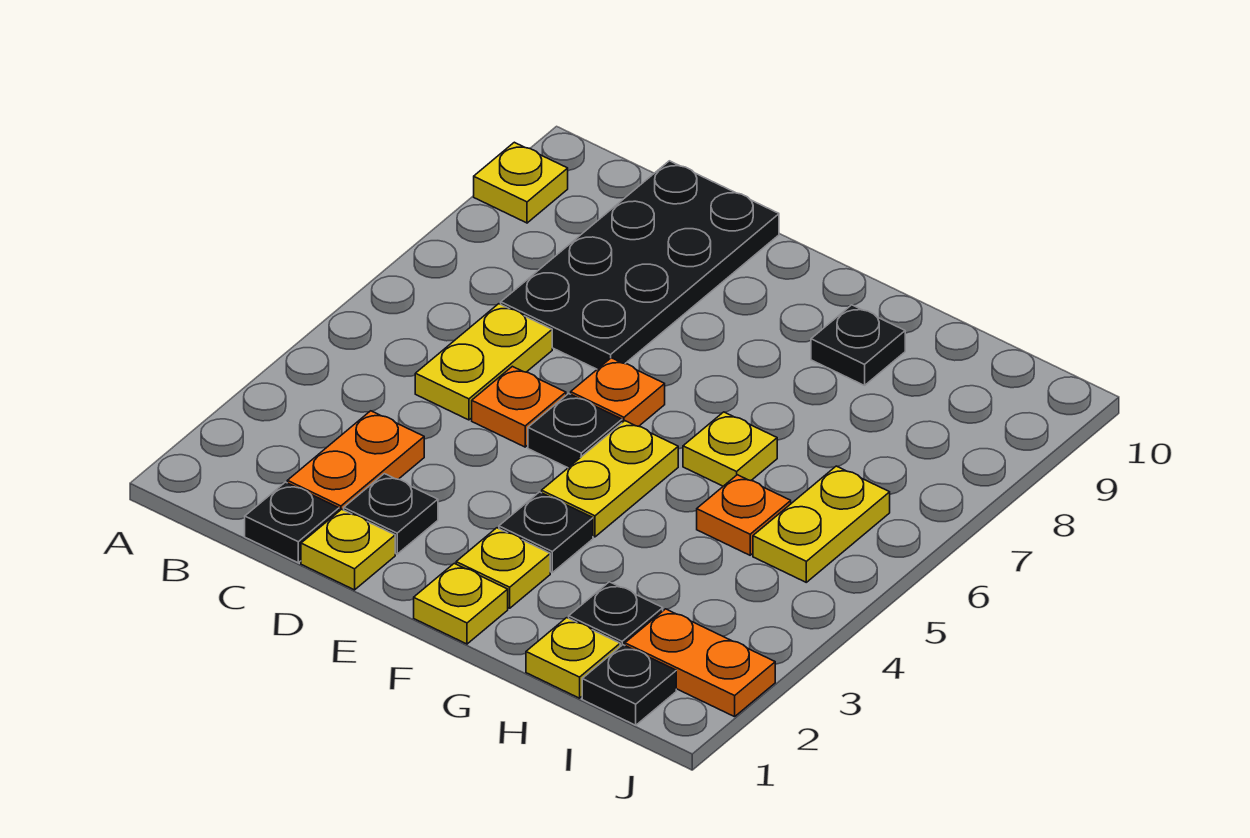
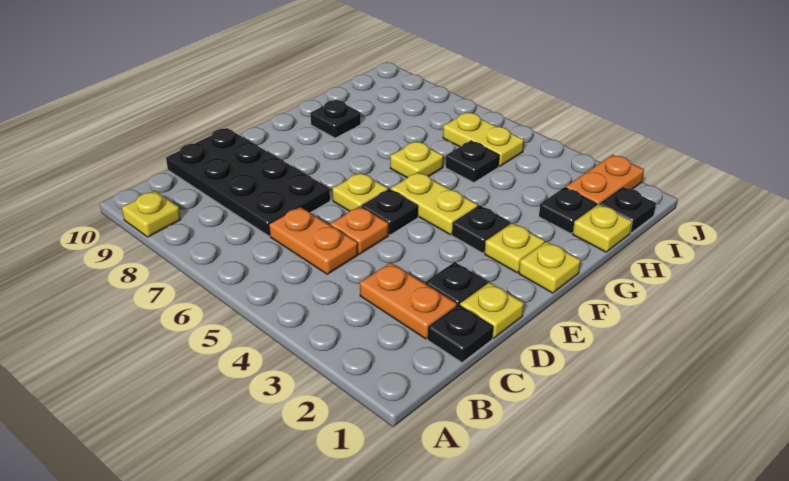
yellow 1x2 plate [415,304,552,420] -> orange 1x2 plate [269,207,358,274]
orange 1x1 plate [571,358,665,426] -> yellow 1x1 plate [332,173,388,211]
orange 1x1 plate [697,475,791,555] -> black 1x1 plate [446,141,499,183]

